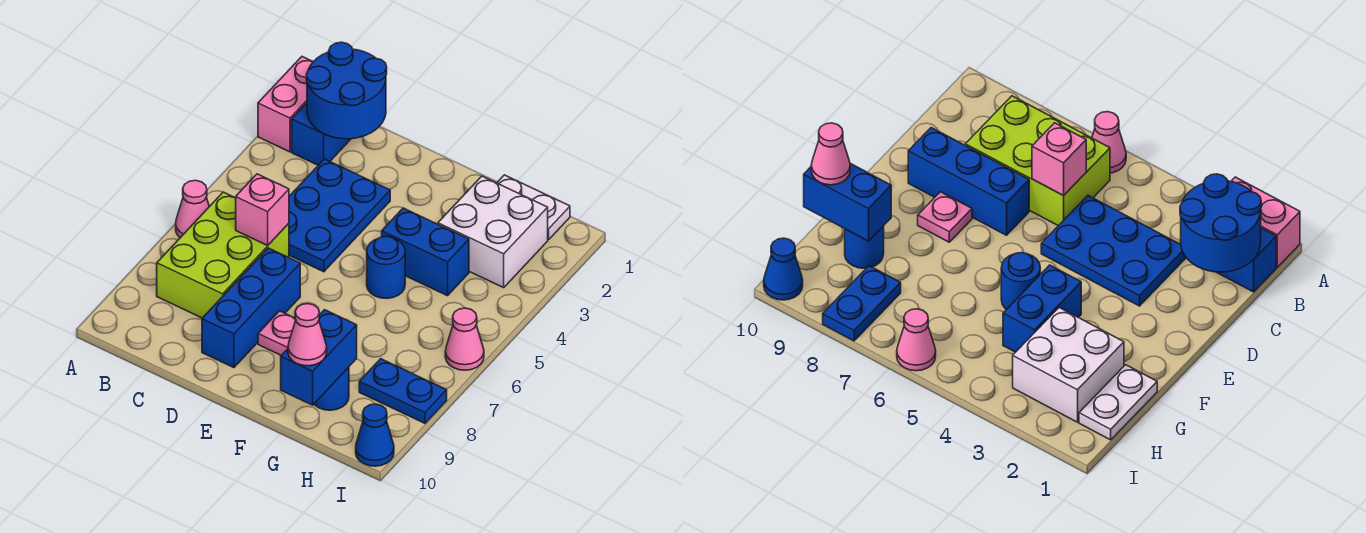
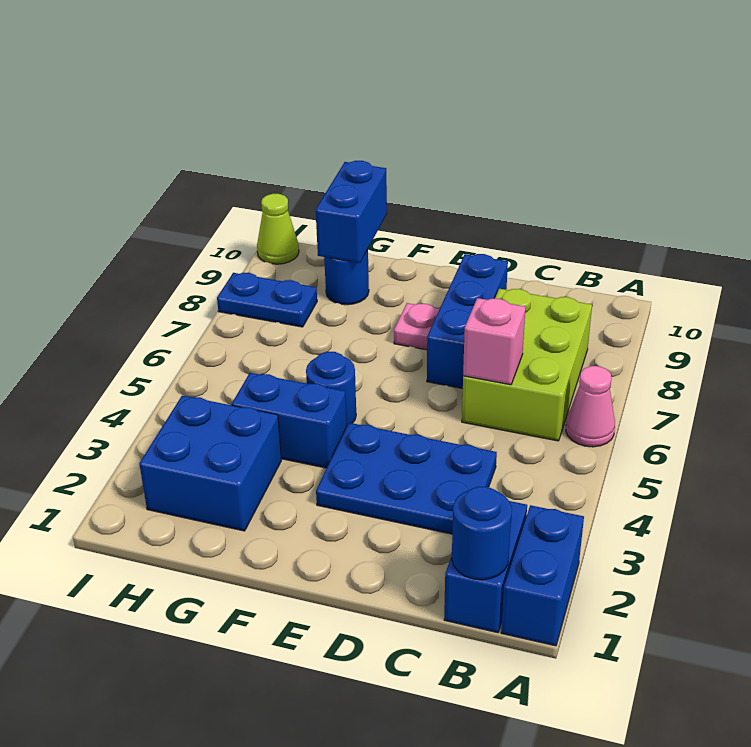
pink 1x2 brick [258,57,313,152] -> blue 1x2 brick [501,505,584,646]
blue 2x2 round brick [306,42,387,139] -> blue 1x1 round brick [452,486,512,580]
blue 2x3 plate [289,159,390,272] -> blue 2x3 plate turned to [316,423,497,534]
white 1x2 plate [497,175,570,240] -> none
white 2x2 brick [438,176,548,288] -> blue 2x2 brick [139,396,282,531]
pink 1x1 cone [288,304,327,366] -> none
pink 1x1 cone [445,308,484,370] -> none
blue 1x1 cone [356,404,394,466] -> lime 1x1 cone [257,194,299,264]

